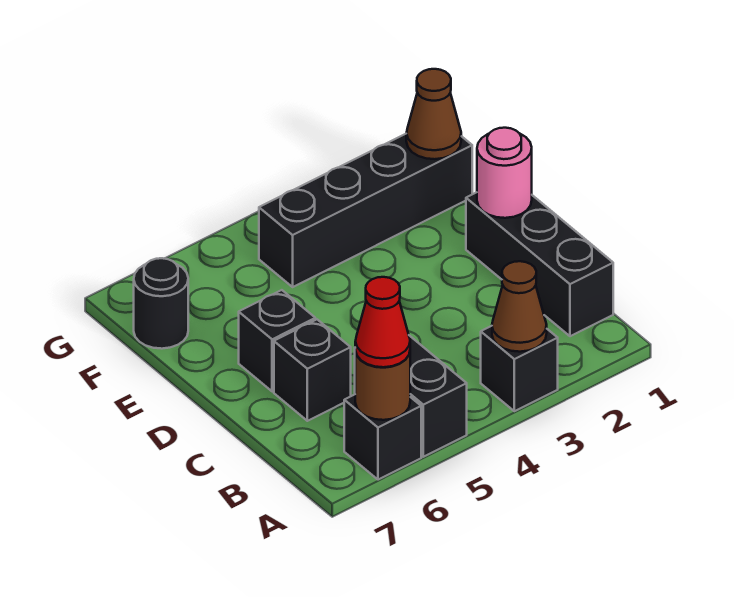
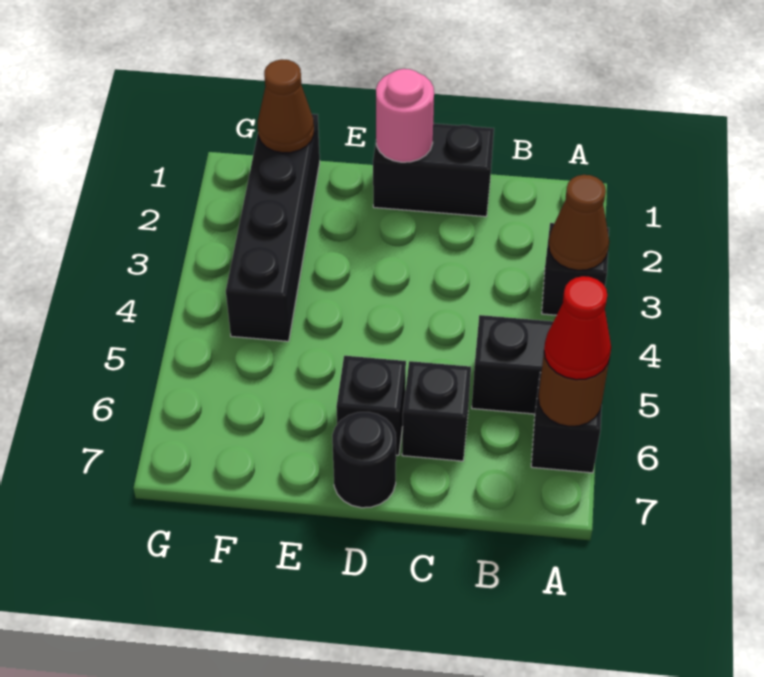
black 1x3 brick [466,192,613,336] -> black 1x2 brick [373,123,494,217]
black 1x1 round brick [134,258,188,349] -> black 1x1 round brick moved to [332,412,396,508]

